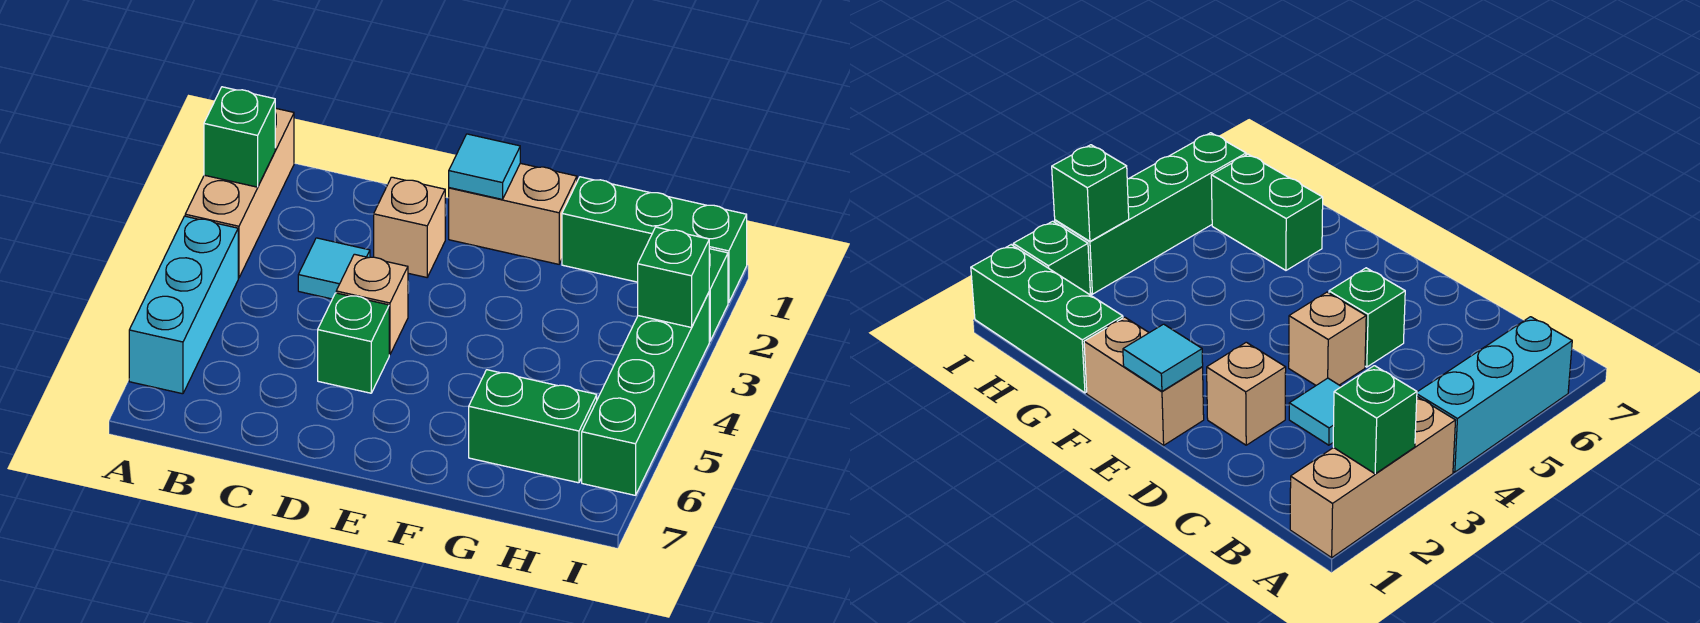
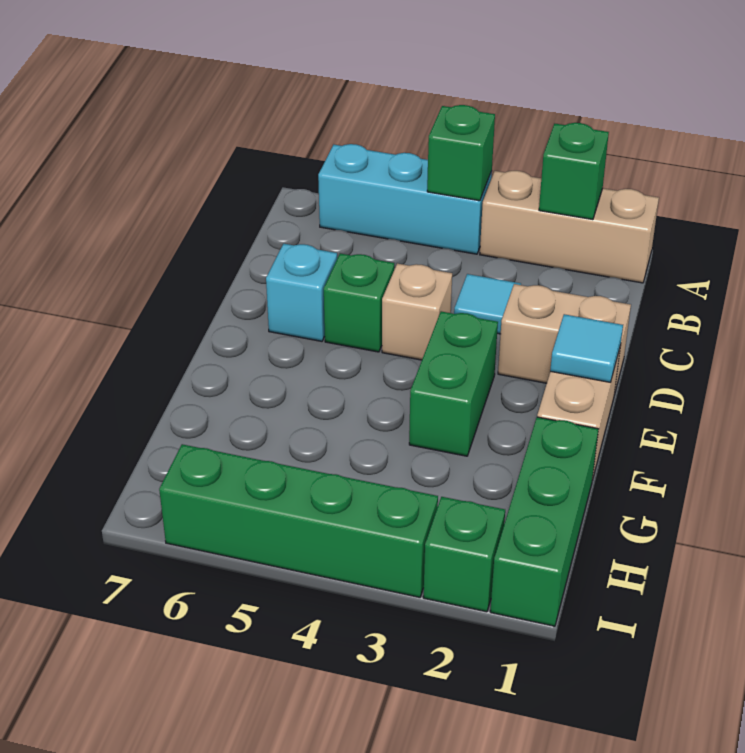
tan 1x1 brick [374,177,445,277] -> tan 1x2 brick [498,284,631,394]
none -> cyan 1x1 brick [266,244,337,341]
green 1x2 brick [469,370,597,483] -> green 1x2 brick moved to [409,311,498,456]
green 1x1 brick [638,227,709,328] -> green 1x1 brick moved to [427,105,495,201]

